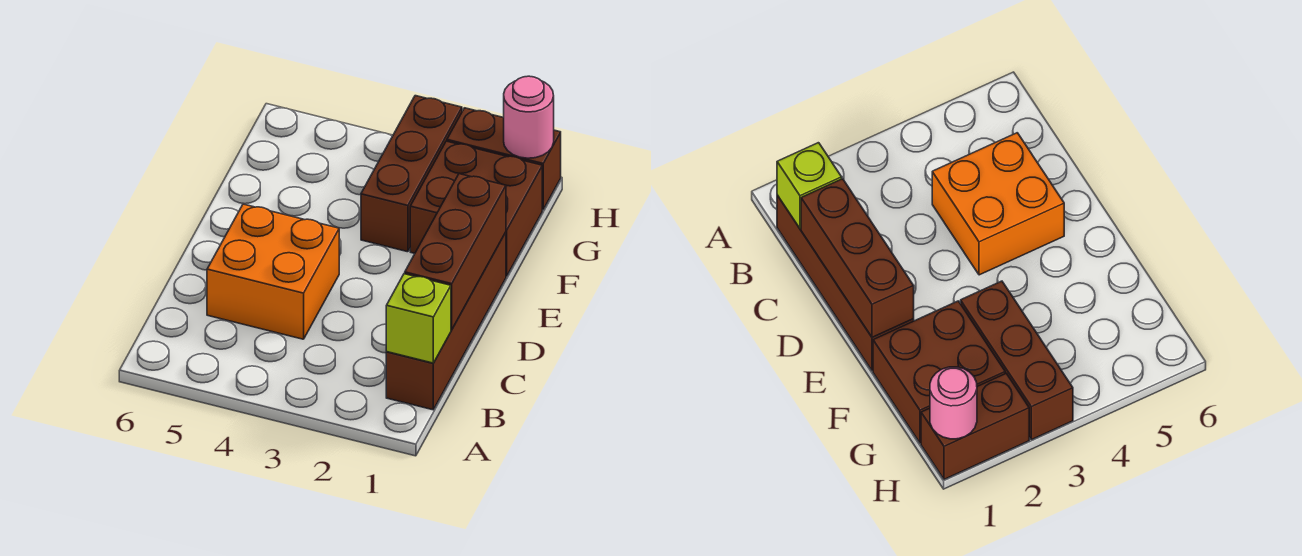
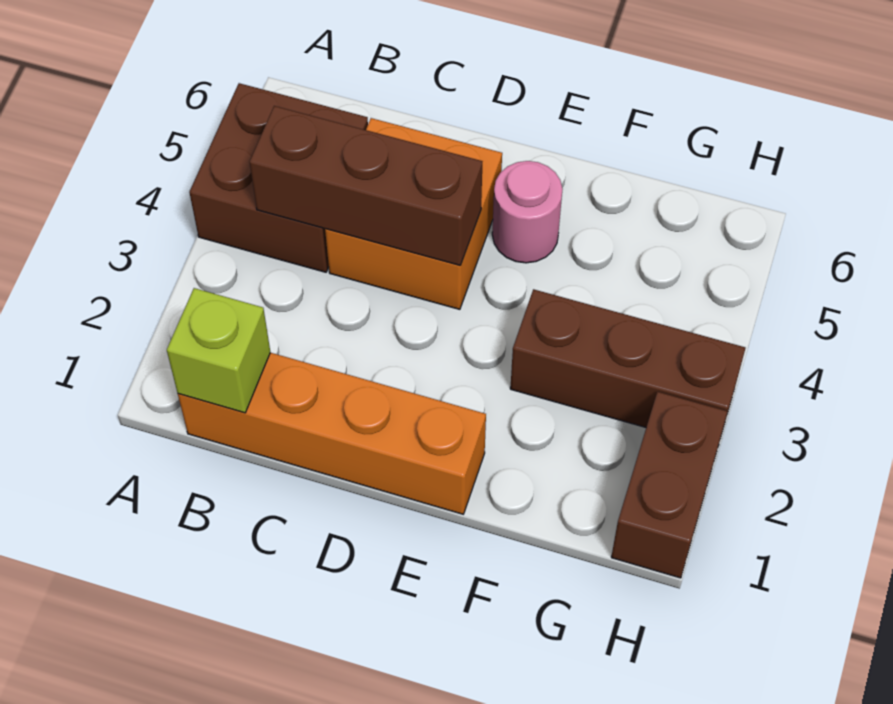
brown 1x4 brick [386,232,506,410] -> orange 1x4 brick [178,353,486,514]
brown 1x3 brick [405,174,506,330] -> brown 1x3 brick moved to [250,106,482,265]
brown 2x2 brick [410,141,542,276] -> brown 2x2 brick moved to [189,83,368,272]
pink 1x1 round brick [504,76,554,158] -> pink 1x1 round brick moved to [492,161,562,263]

